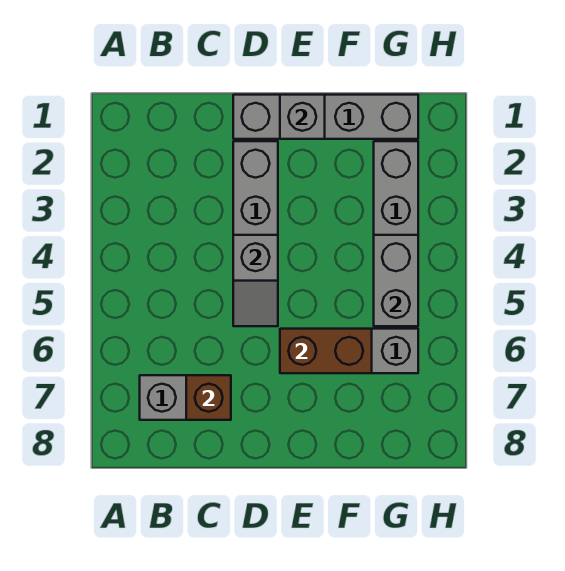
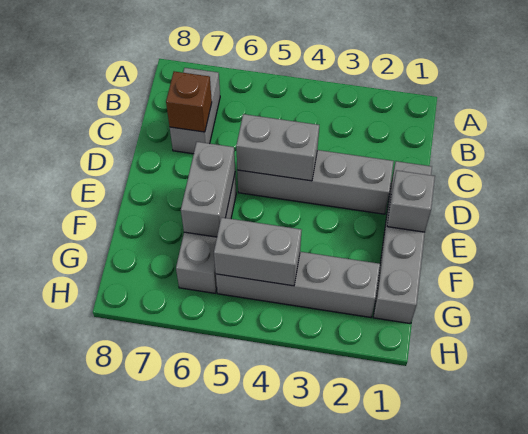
grey 1x2 slope [233,235,278,326] -> grey 1x2 brick [236,114,319,181]
brown 1x2 brick [280,329,372,373] -> grey 1x2 brick [181,142,235,237]

